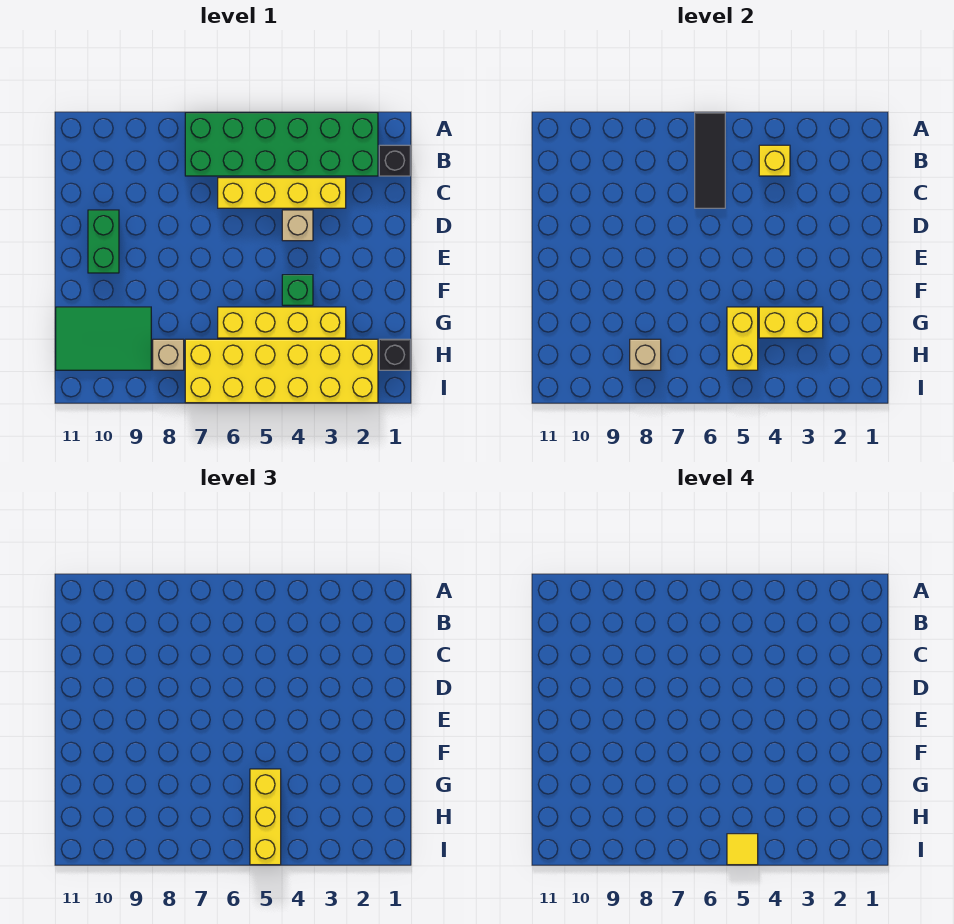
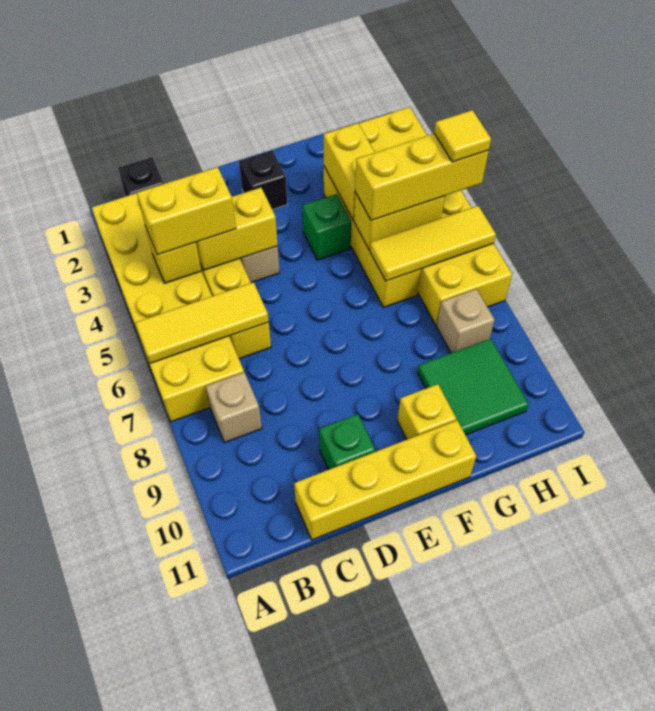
green 2x6 brick [185,113,378,176] -> yellow 2x6 brick [92,193,244,422]
black 1x3 tile [695,113,725,208] -> yellow 1x3 tile [135,282,269,363]
none -> yellow 1x2 brick [137,167,236,255]
none -> yellow 1x2 brick [196,188,278,270]
none -> yellow 1x4 brick [294,420,476,540]
green 1x2 brick [88,210,119,273] -> green 1x1 brick [319,414,375,470]
none -> yellow 1x1 brick [397,384,456,439]
none -> yellow 1x3 tile [370,206,496,281]
green 2x3 tile [56,307,151,370] -> green 2x2 tile [418,339,529,435]
black 1x1 brick [379,339,410,370] -> black 1x1 brick moved to [239,150,287,210]
tan 1x1 brick [630,339,661,370] -> tan 1x1 brick moved to [206,372,262,443]

